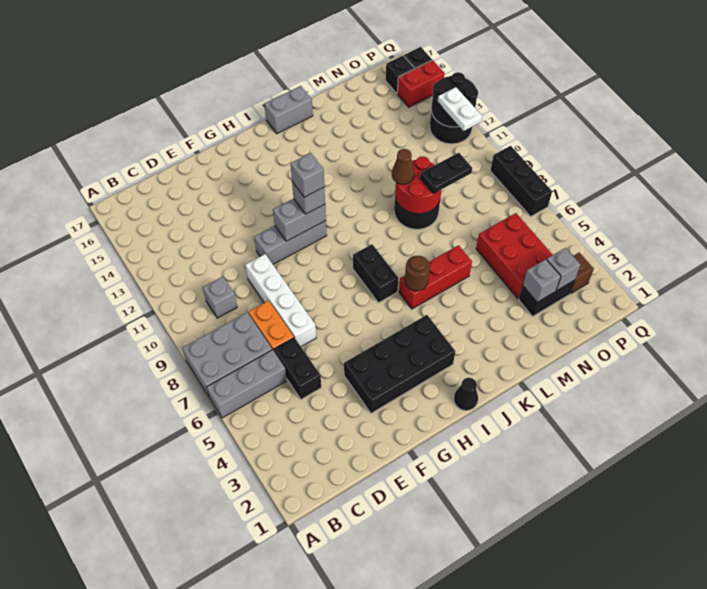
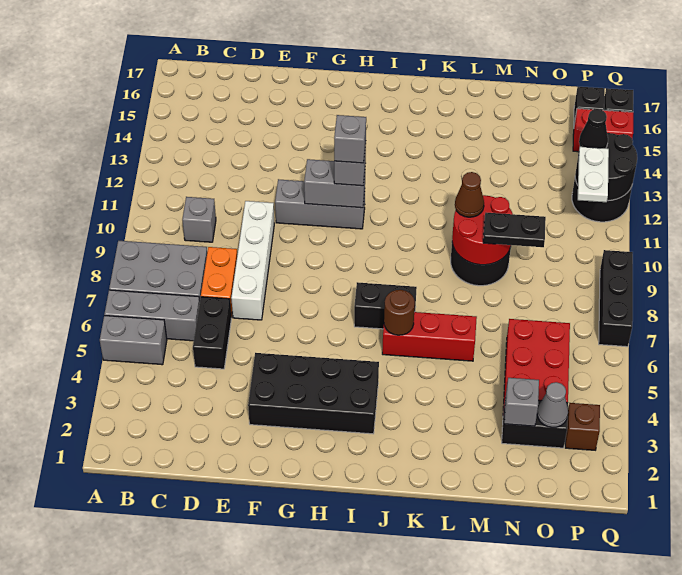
black 1x1 cone [454,378,478,411] -> black 1x1 cone moved to [579,109,608,148]
black 1x2 brick [353,244,398,303] -> black 1x2 brick turned to [354,282,417,329]
grey 1x2 brick [264,86,313,134] -> grey 1x2 brick moved to [100,315,167,365]
grey 1x1 brick [547,248,581,290] -> grey 1x1 cone [537,382,568,427]

